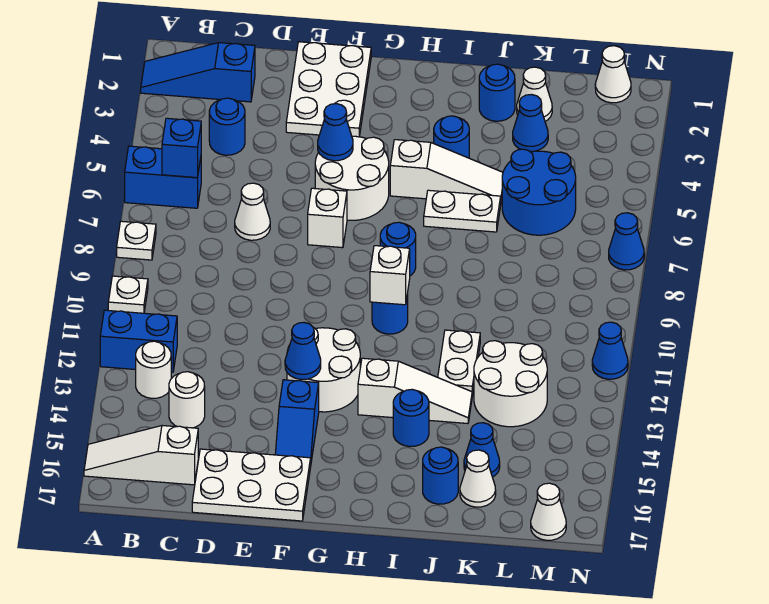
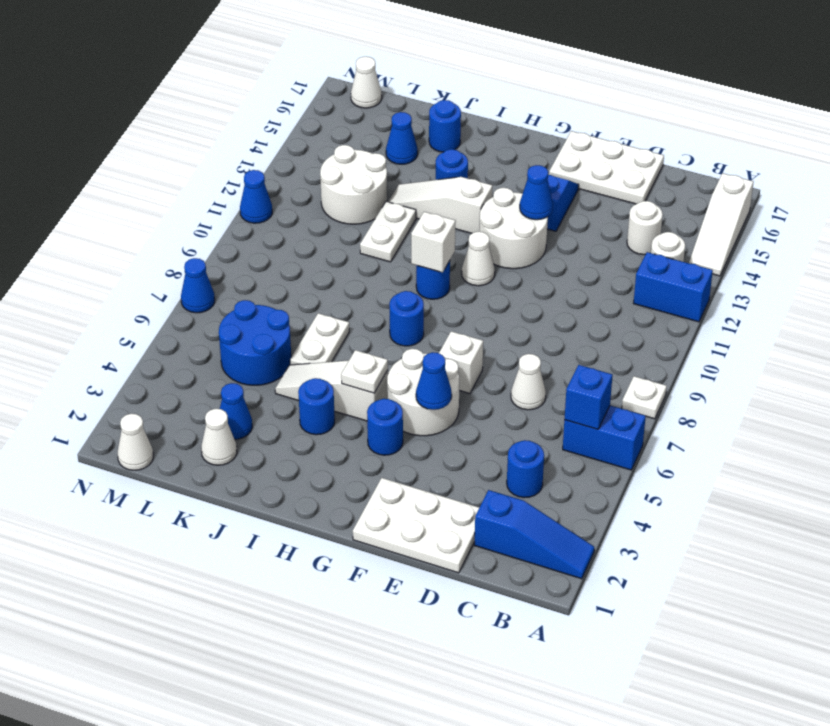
white 1x1 plate [108,276,148,313] -> white 1x1 plate moved to [341,350,388,393]
white 1x3 slope [84,426,198,485] -> white 1x3 slope turned to [689,173,753,276]
white 2x3 plate [286,42,371,137] -> white 2x3 plate turned to [353,478,479,573]
white 1x2 plate [424,190,501,232] -> white 1x2 plate turned to [290,313,349,365]
blue 1x1 round brick [479,64,515,121] -> blue 1x1 round brick moved to [367,399,403,455]
white 1x1 cone [460,450,496,507] -> white 1x1 cone moved to [462,232,495,286]

